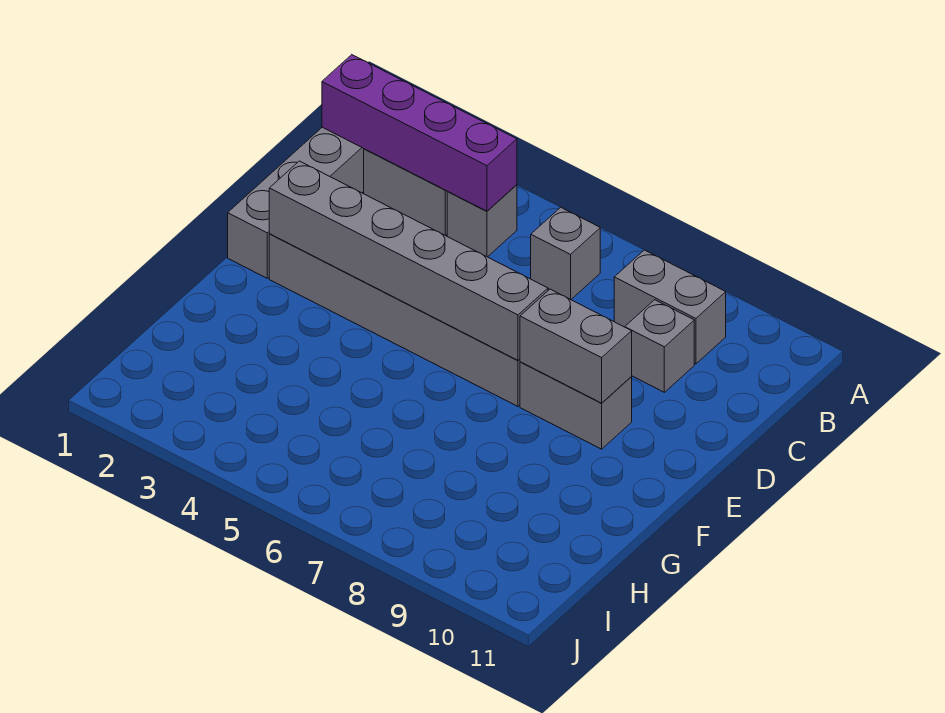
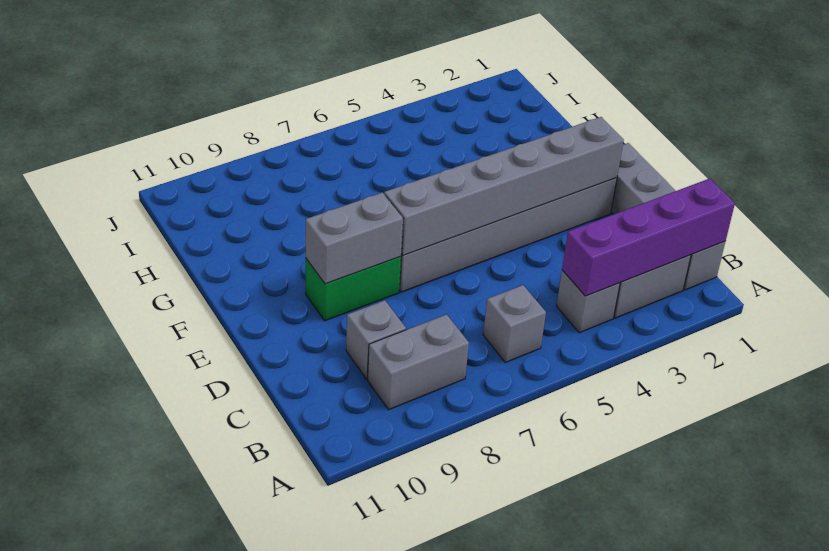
grey 1x2 brick [520,362,632,449] -> green 1x2 brick [306,257,401,321]

